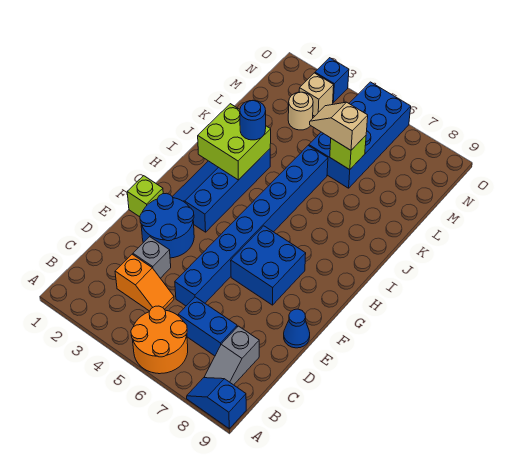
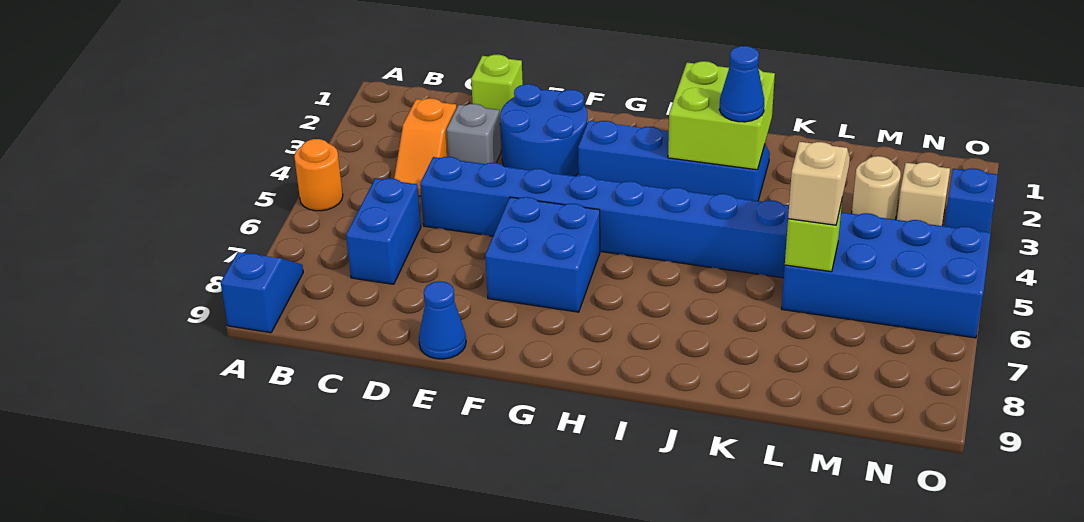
orange 2x2 round brick [131,306,188,374] -> orange 1x1 round brick [294,139,343,211]
grey 1x2 slope [204,326,259,385] -> none
lime 1x1 brick [127,176,163,217] -> lime 1x1 brick moved to [471,54,523,116]
blue 1x1 round brick [240,100,266,140] -> blue 1x1 cone [719,46,764,122]

